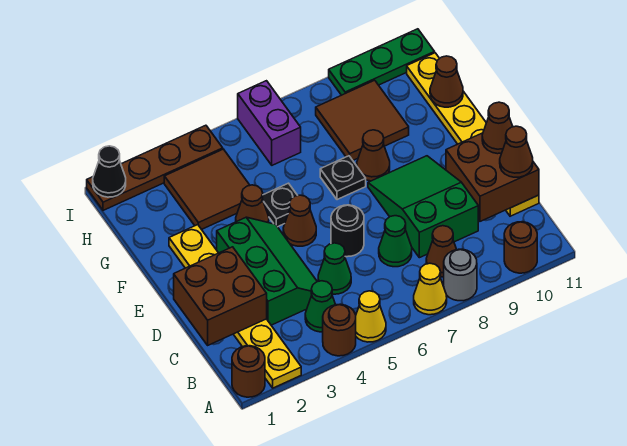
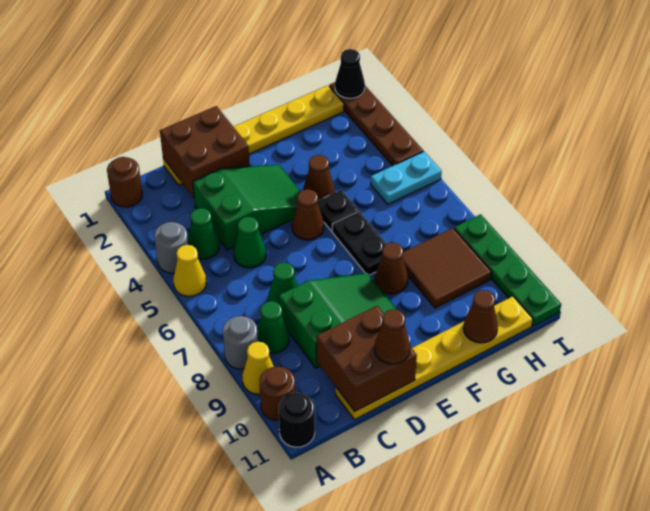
yellow 1x6 plate [169,225,301,388] -> yellow 1x6 plate moved to [163,85,344,185]
brown 1x1 round brick [323,304,356,356] -> grey 1x1 round brick [154,222,188,273]
yellow 1x1 cone [414,263,447,315] -> yellow 1x1 cone moved to [242,342,274,394]
brown 1x1 cone [426,226,457,277] -> green 1x1 cone [257,301,289,354]
green 2x3 slope [217,217,317,325] -> green 2x3 slope turned to [193,165,301,250]
brown 1x1 cone [500,126,533,177] -> none
black 1x1 round brick [331,205,364,257] -> black 1x1 round brick moved to [279,393,315,447]
black 1x1 plate [320,156,366,200] -> black 1x2 plate [332,211,387,275]
brown 2x2 tile [164,149,250,229] -> none
none -> cyan 1x2 plate [371,151,442,204]
purple 1x2 brick [238,81,301,165] -> none
green 1x3 plate [329,29,435,95] -> green 1x4 plate [454,214,561,326]

